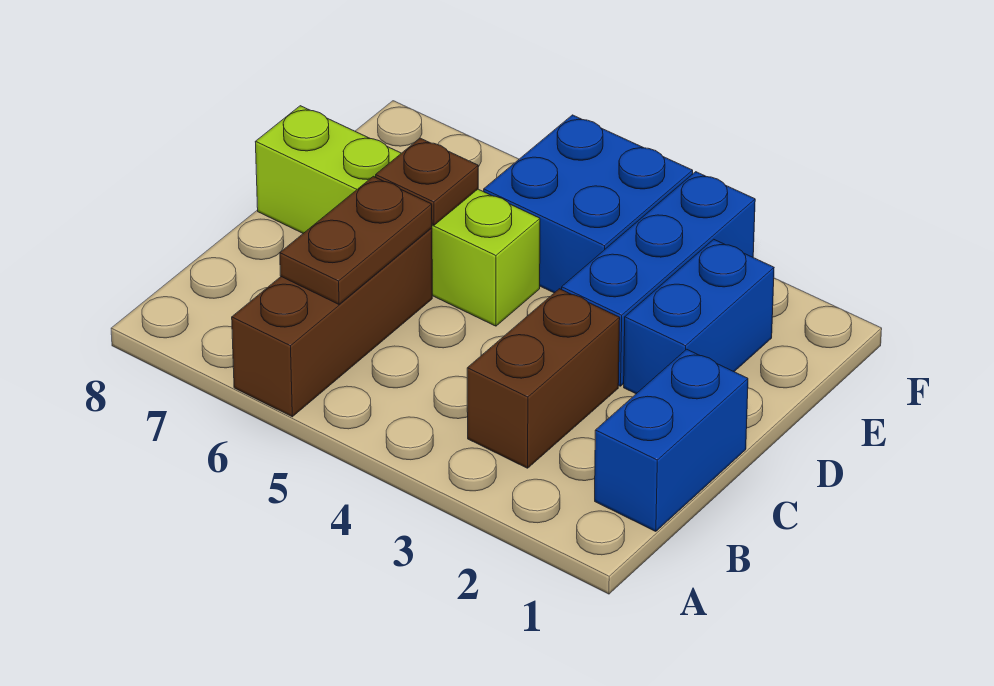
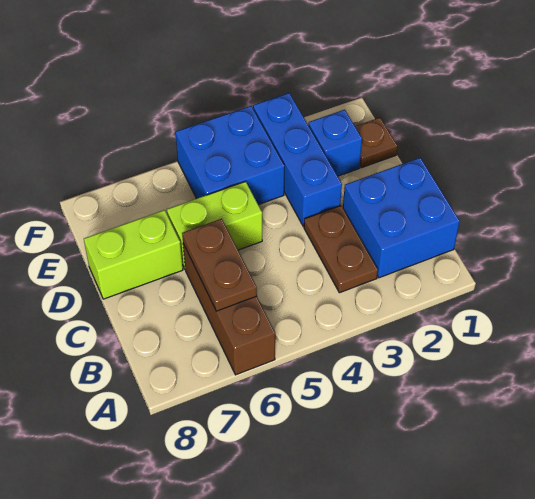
blue 1x2 brick [595,349,748,531] -> blue 2x2 brick [343,158,460,278]
brown 1x2 brick [467,289,620,468] -> brown 1x2 plate [304,205,378,293]
blue 1x2 brick [624,239,774,394] -> blue 1x1 brick [308,110,362,176]
brown 1x1 plate [376,138,478,225] -> brown 1x1 plate moved to [355,118,397,168]

